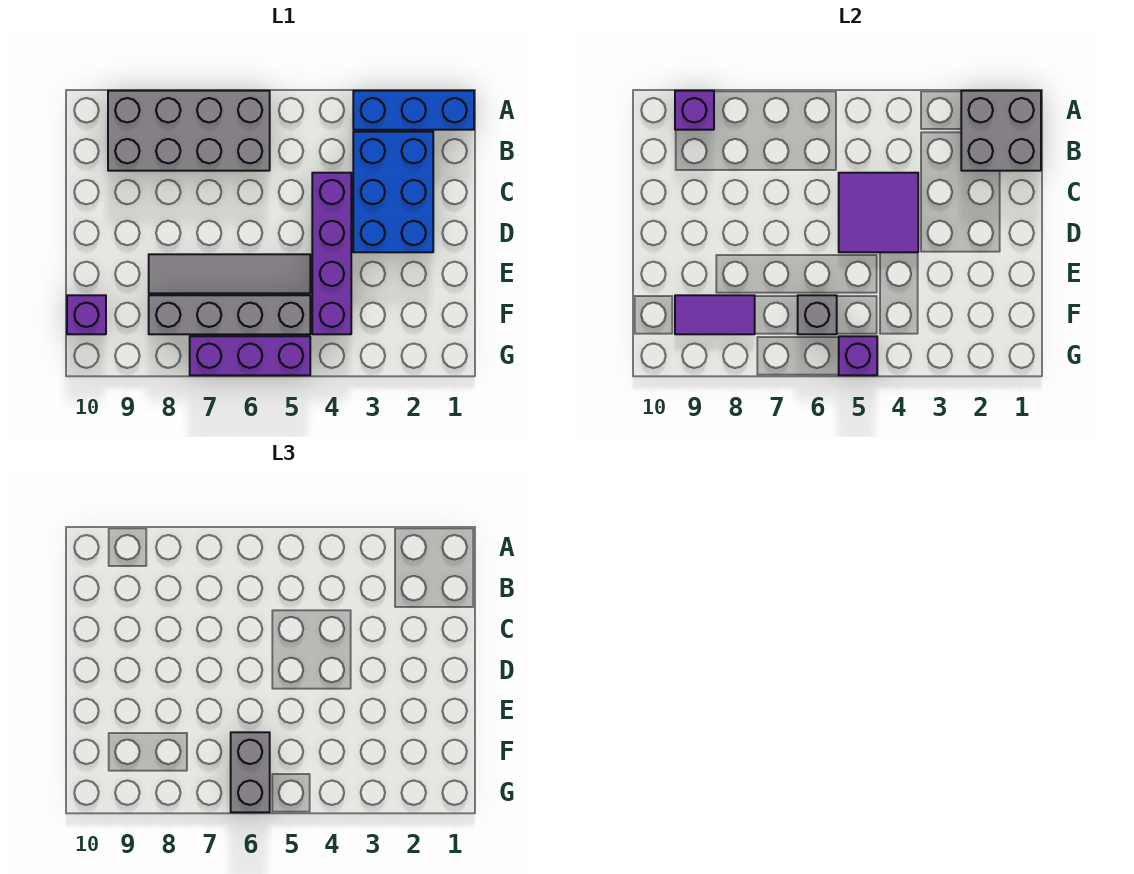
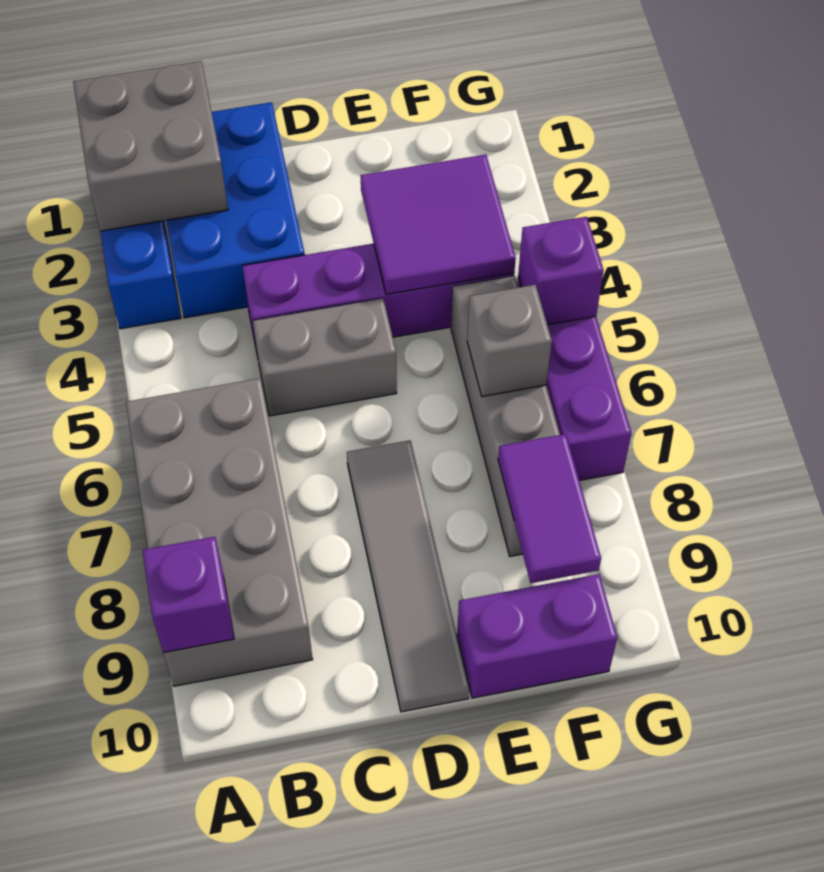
blue 2x3 brick [353,132,433,252] -> blue 2x3 brick turned to [166,102,305,318]
purple 2x2 tile [839,173,918,252] -> purple 2x2 tile moved to [360,155,516,294]
grey 1x4 tile [149,254,310,293] -> grey 1x4 tile moved to [347,440,469,712]
grey 1x2 brick [231,732,270,812] -> grey 1x2 brick moved to [253,298,397,416]
purple 1x1 brick [67,295,106,334] -> purple 1x2 brick [457,574,617,698]

